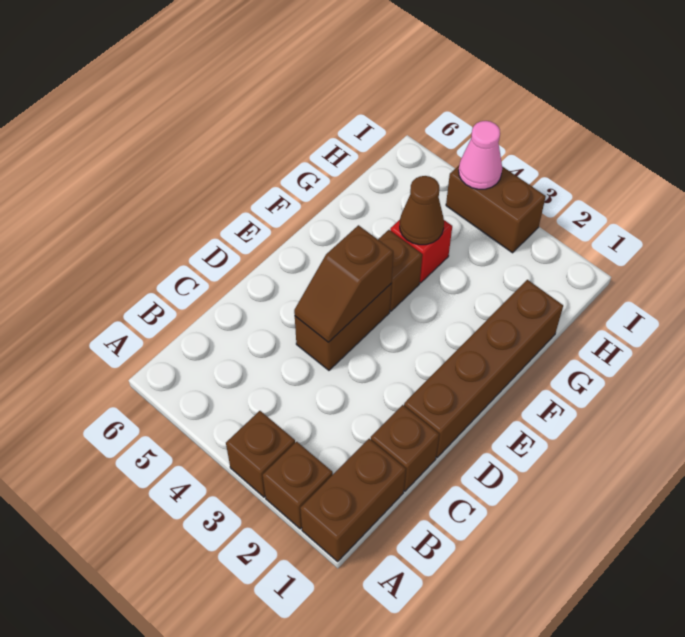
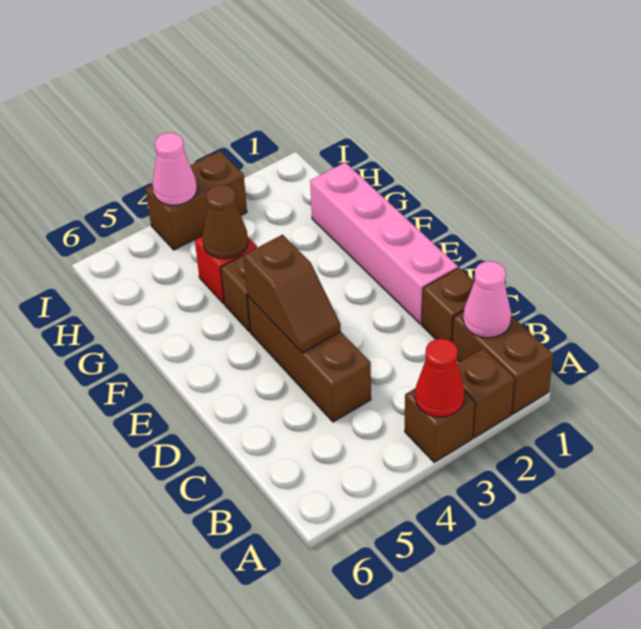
none -> red 1x1 cone [415,339,465,417]
none -> pink 1x1 cone [463,261,511,338]
brown 1x4 brick [404,280,563,457] -> pink 1x4 brick [310,162,458,324]
brown 1x2 brick [295,284,391,370] -> brown 1x3 brick [247,296,371,422]

